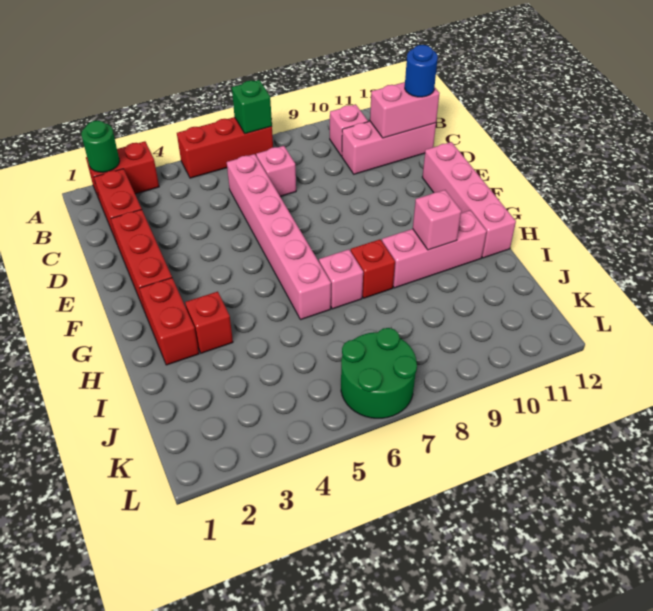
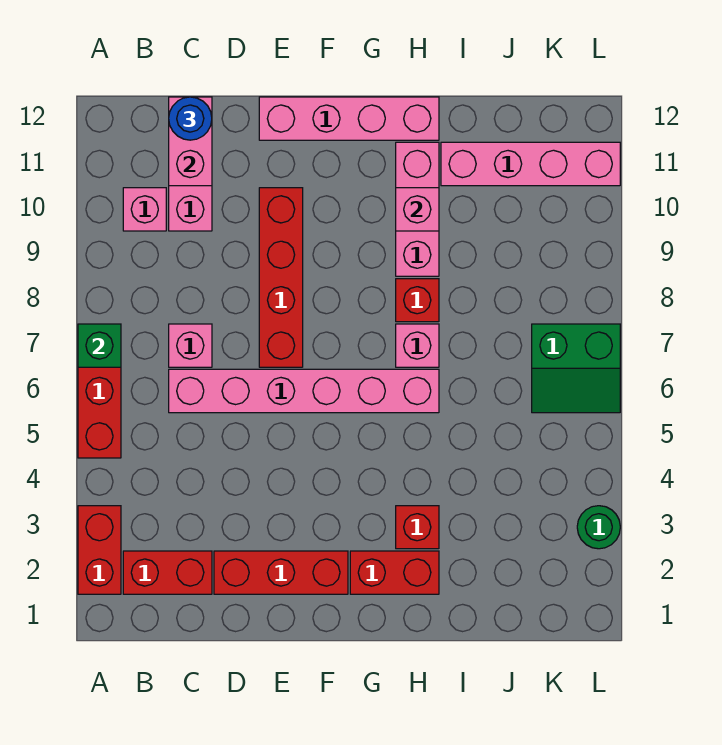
green 1x1 round brick [81,121,120,172] -> green 1x1 round brick moved to [577,506,620,549]
none -> red 1x4 brick [259,188,303,367]
none -> pink 1x4 brick [441,142,620,186]
green 2x2 round brick [341,328,417,418] -> green 2x2 slope [532,324,620,413]

